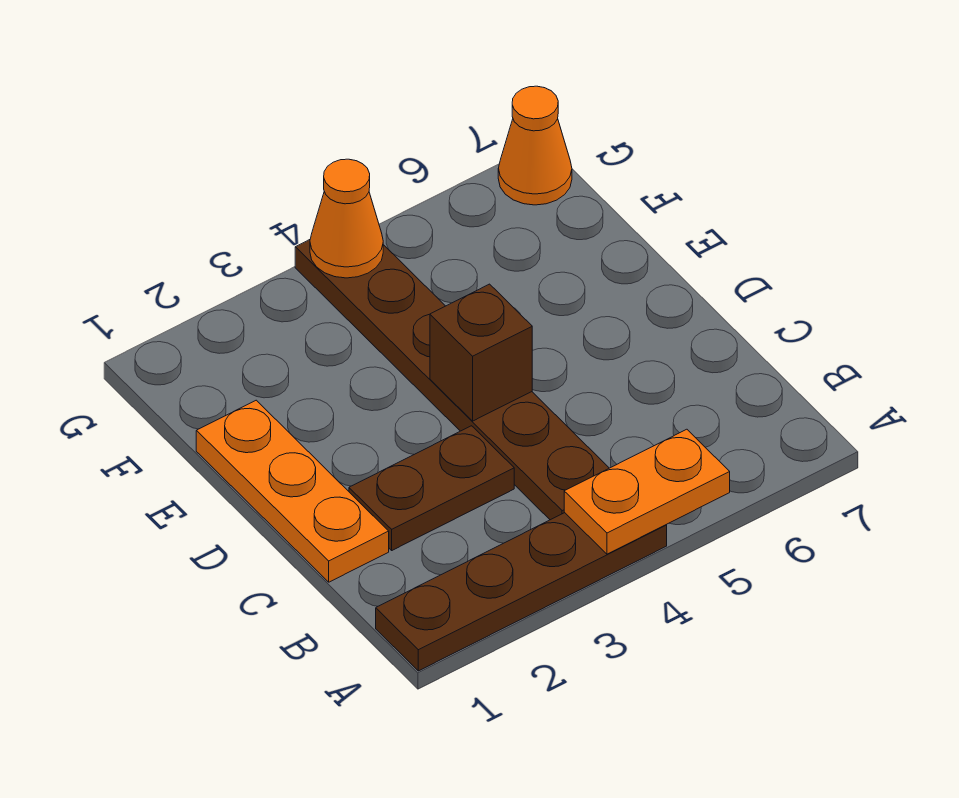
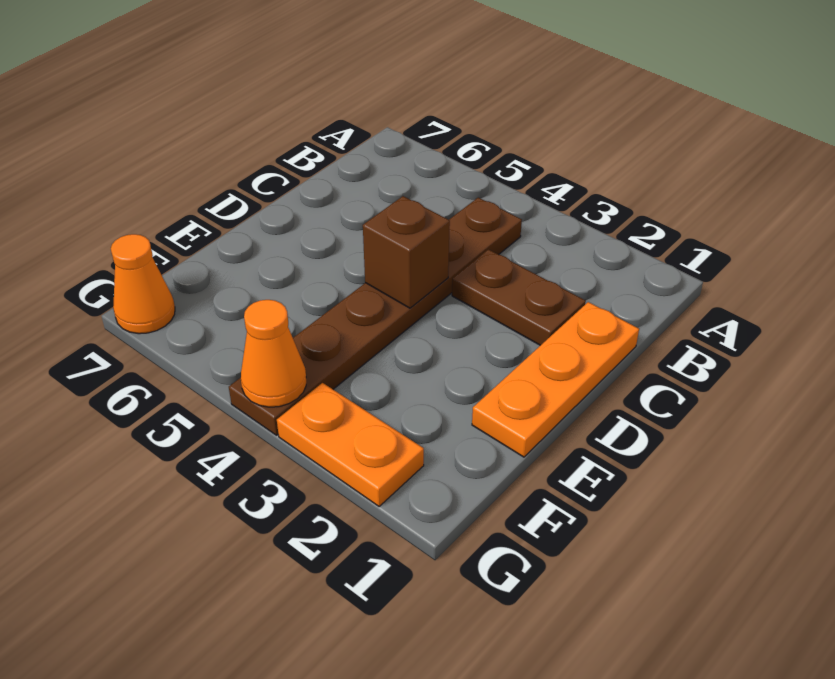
brown 1x4 plate [376,513,667,671] -> none
orange 1x2 plate [564,429,730,554] -> orange 1x2 plate moved to [277,383,424,507]

